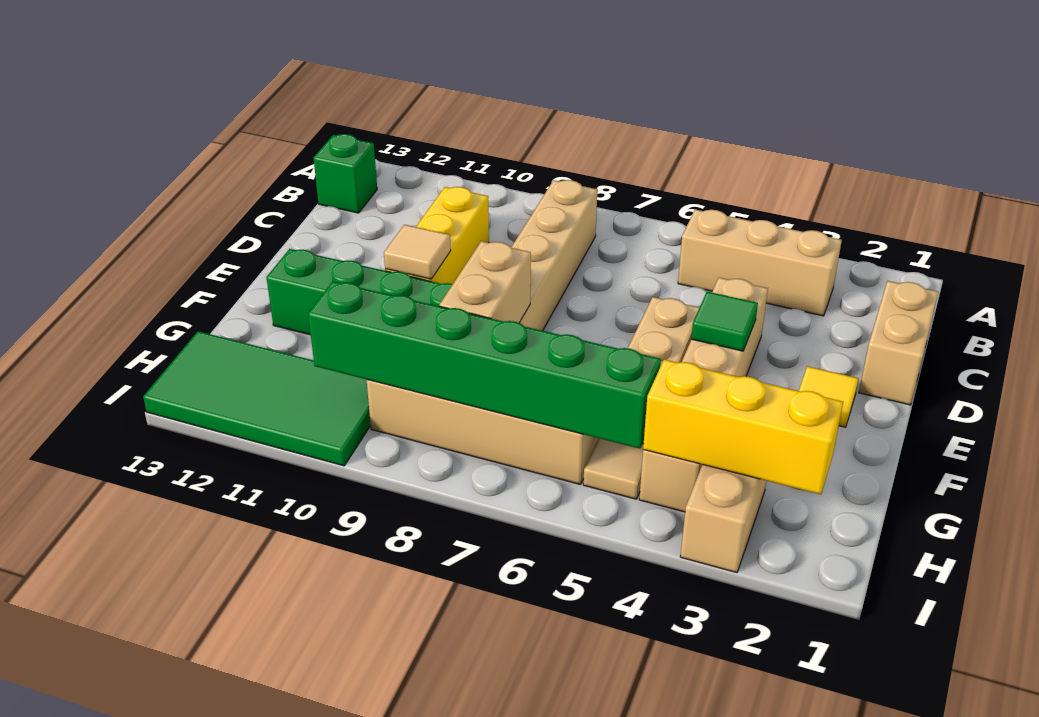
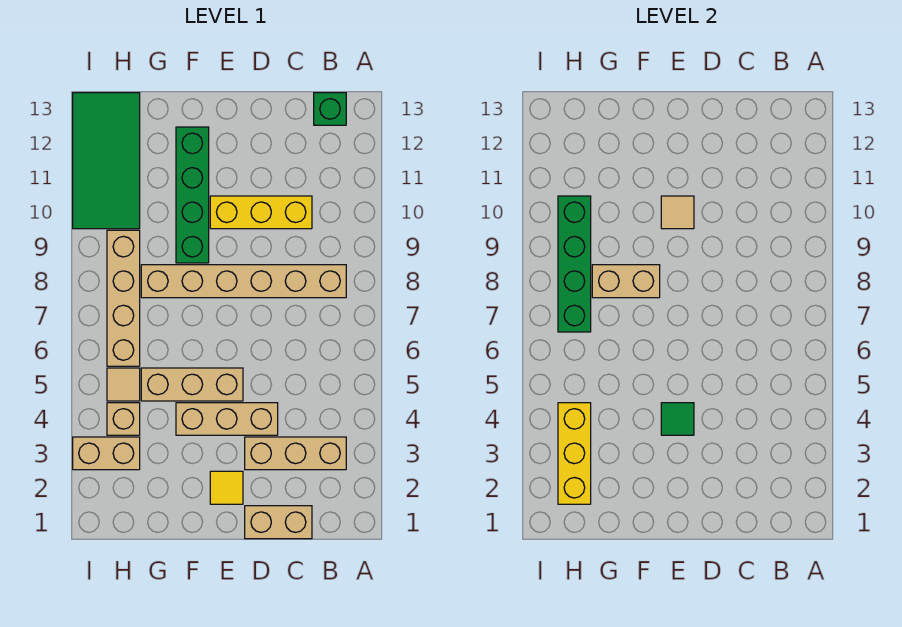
tan 1x3 brick [678,209,842,316] -> tan 1x3 brick turned to [245,437,346,470]
green 1x6 brick [308,281,661,449] -> green 1x4 brick [558,196,591,332]

